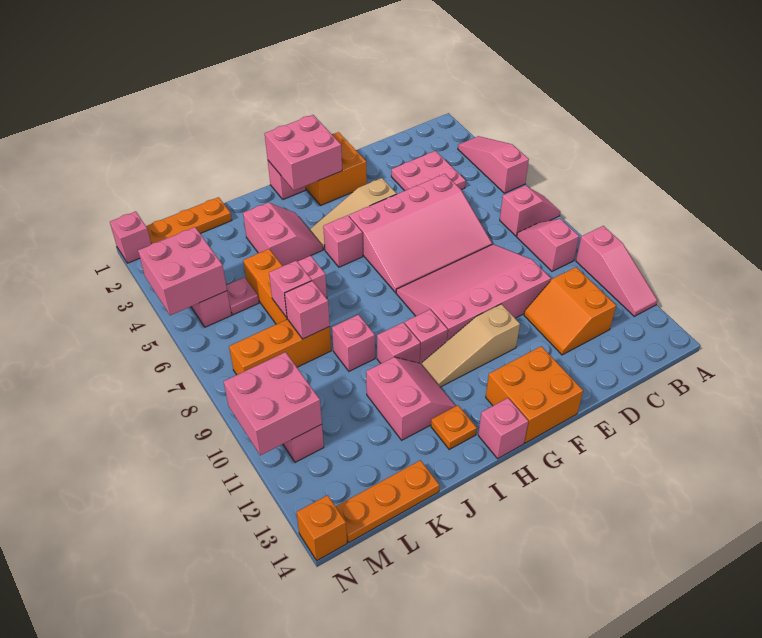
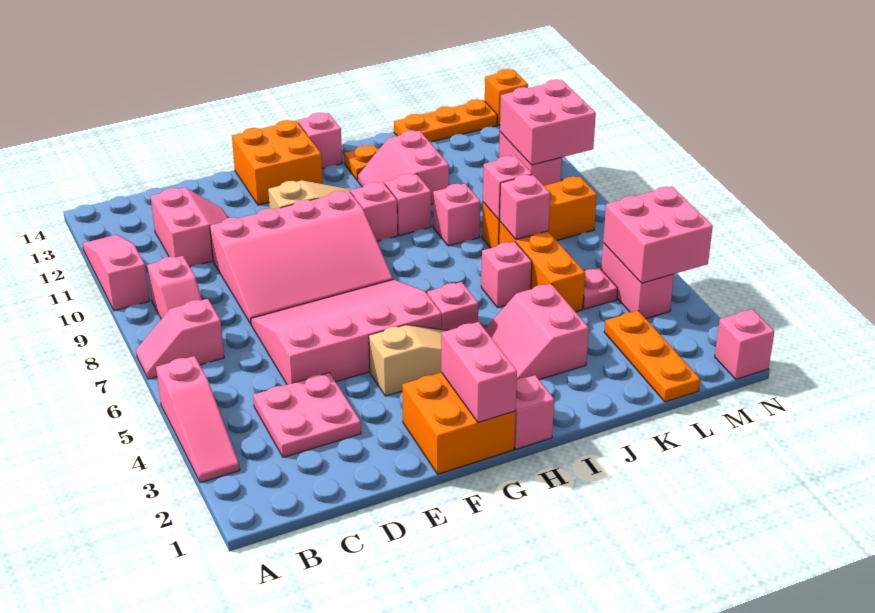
orange 2x2 slope [524,267,616,355] -> pink 2x2 slope [151,188,228,267]
pink 2x2 brick [265,115,342,190] -> pink 1x2 brick [441,322,517,422]
orange 1x3 plate [146,197,232,244] -> orange 1x3 plate turned to [604,311,700,402]

